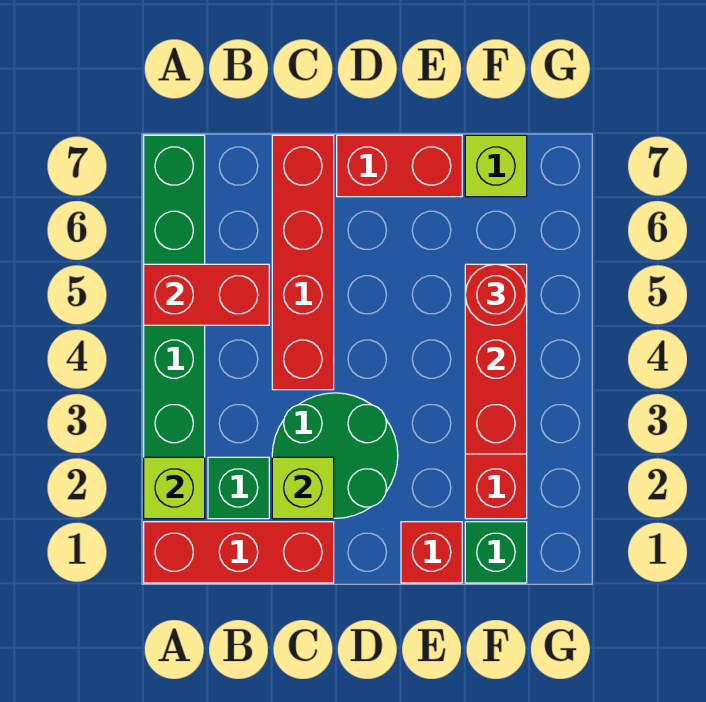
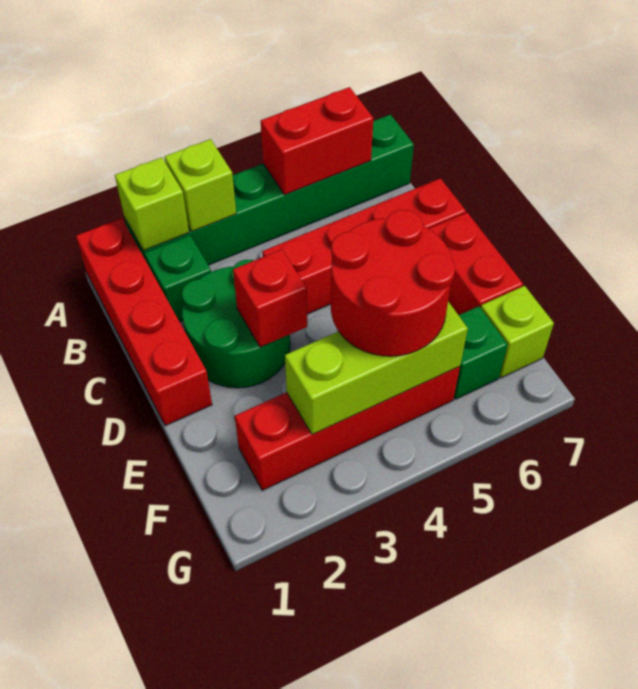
red 1x3 brick [144,522,334,583] -> red 1x4 brick [76,218,212,426]
red 1x2 brick [144,264,269,325] -> red 1x2 brick turned to [261,87,373,195]
lime 1x1 brick [272,457,334,519] -> lime 1x1 brick moved to [165,139,236,232]
red 1x1 brick [401,522,462,583] -> red 1x1 brick moved to [233,249,307,347]
green 1x1 brick [465,522,527,583] -> green 1x1 brick moved to [454,306,507,399]
red 1x3 brick [465,264,527,454] -> lime 1x3 brick [285,302,468,435]
red 1x1 round brick [465,264,527,325] -> red 2x2 round brick [331,210,455,356]

